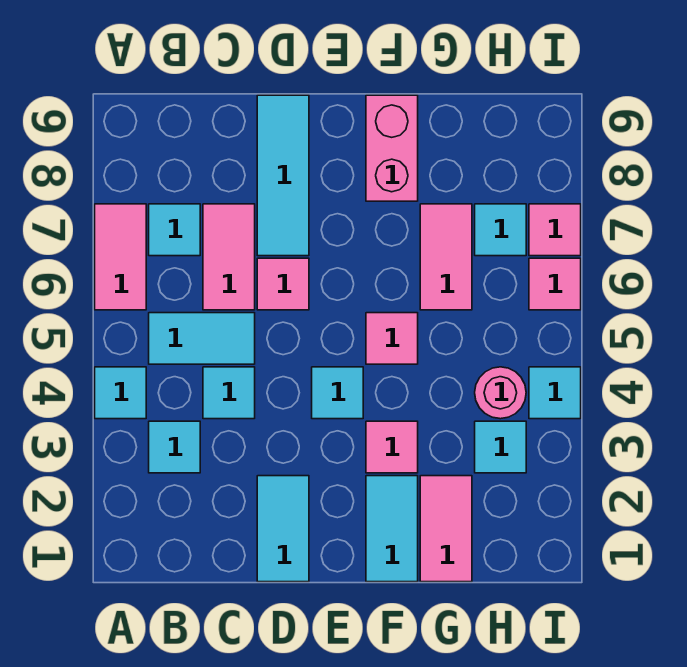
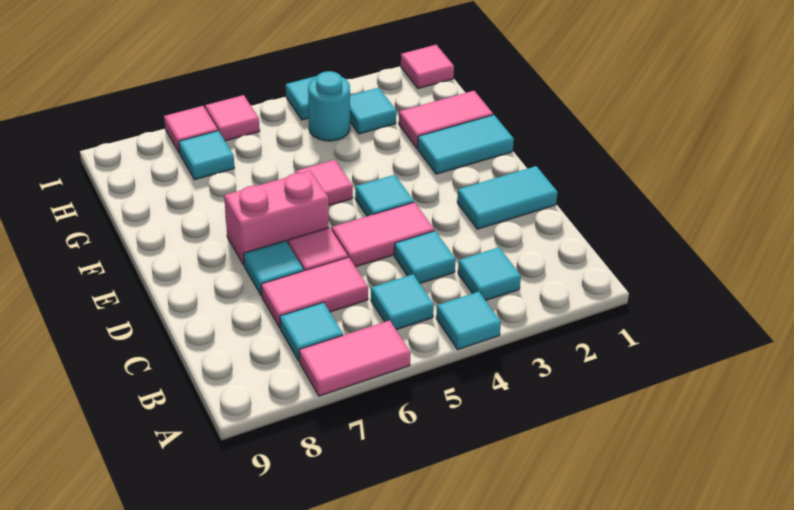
cyan 1x2 tile [149,313,255,364] -> cyan 1x1 tile [371,274,434,330]
cyan 1x3 tile [257,95,309,256] -> cyan 1x1 tile [243,241,304,296]
pink 1x1 tile [366,421,418,473] -> pink 1x1 tile moved to [401,45,454,89]
pink 1x2 brick [366,95,418,201] -> pink 1x2 brick moved to [224,171,329,265]
pink 1x2 tile [420,204,472,310] -> pink 1x2 tile moved to [332,202,434,267]
pink 1x1 round brick [475,367,526,419] -> cyan 1x1 round brick [308,71,350,141]

